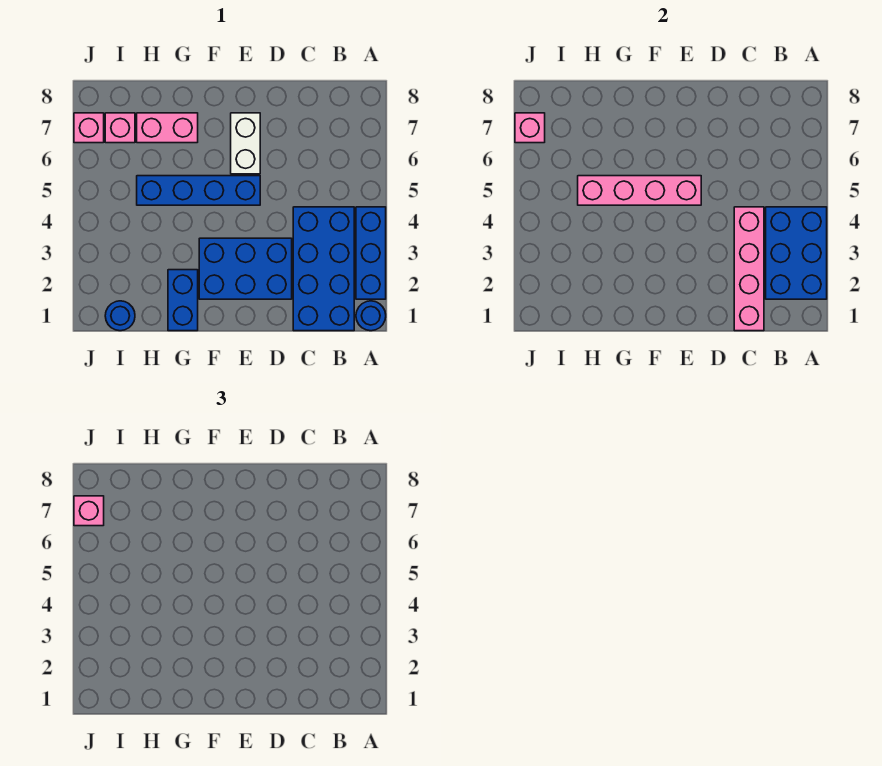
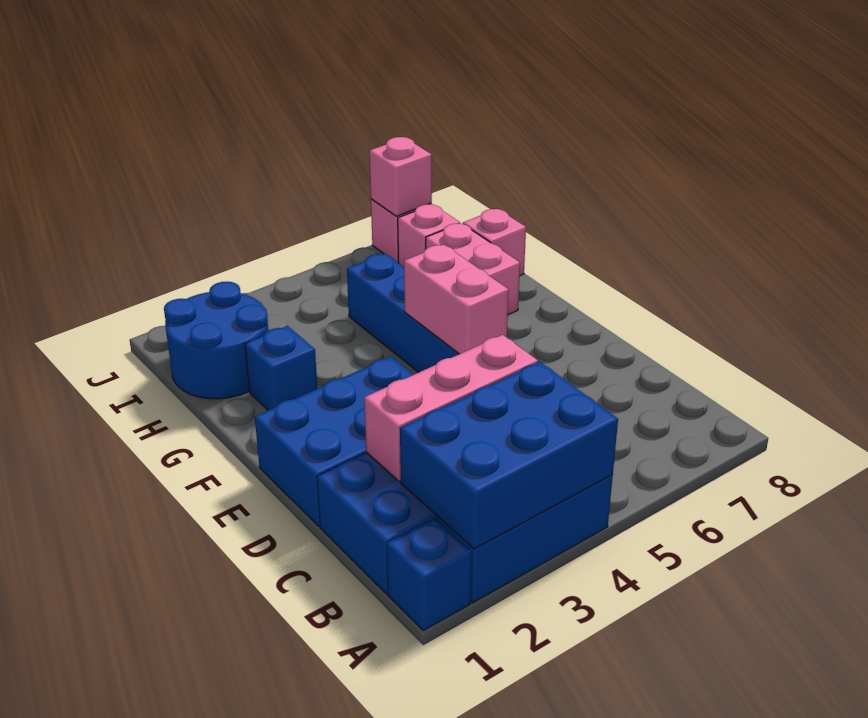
blue 1x1 round brick [356,301,386,331] -> blue 1x1 brick [387,518,472,631]
pink 1x4 brick [734,207,764,331] -> pink 1x3 brick [364,335,538,481]
blue 2x3 brick [199,238,292,299] -> blue 2x3 brick turned to [255,357,413,527]
pink 1x4 brick [578,176,701,205] -> pink 1x2 brick [404,245,509,354]
white 1x2 brick [231,113,260,174] -> none
blue 1x2 brick [168,270,198,331] -> blue 1x1 brick [245,326,317,410]
blue 1x1 round brick [105,301,135,331] -> blue 2x2 round brick [164,282,268,399]
pink 1x1 brick [74,496,104,526] -> pink 1x1 brick moved to [463,209,526,275]

